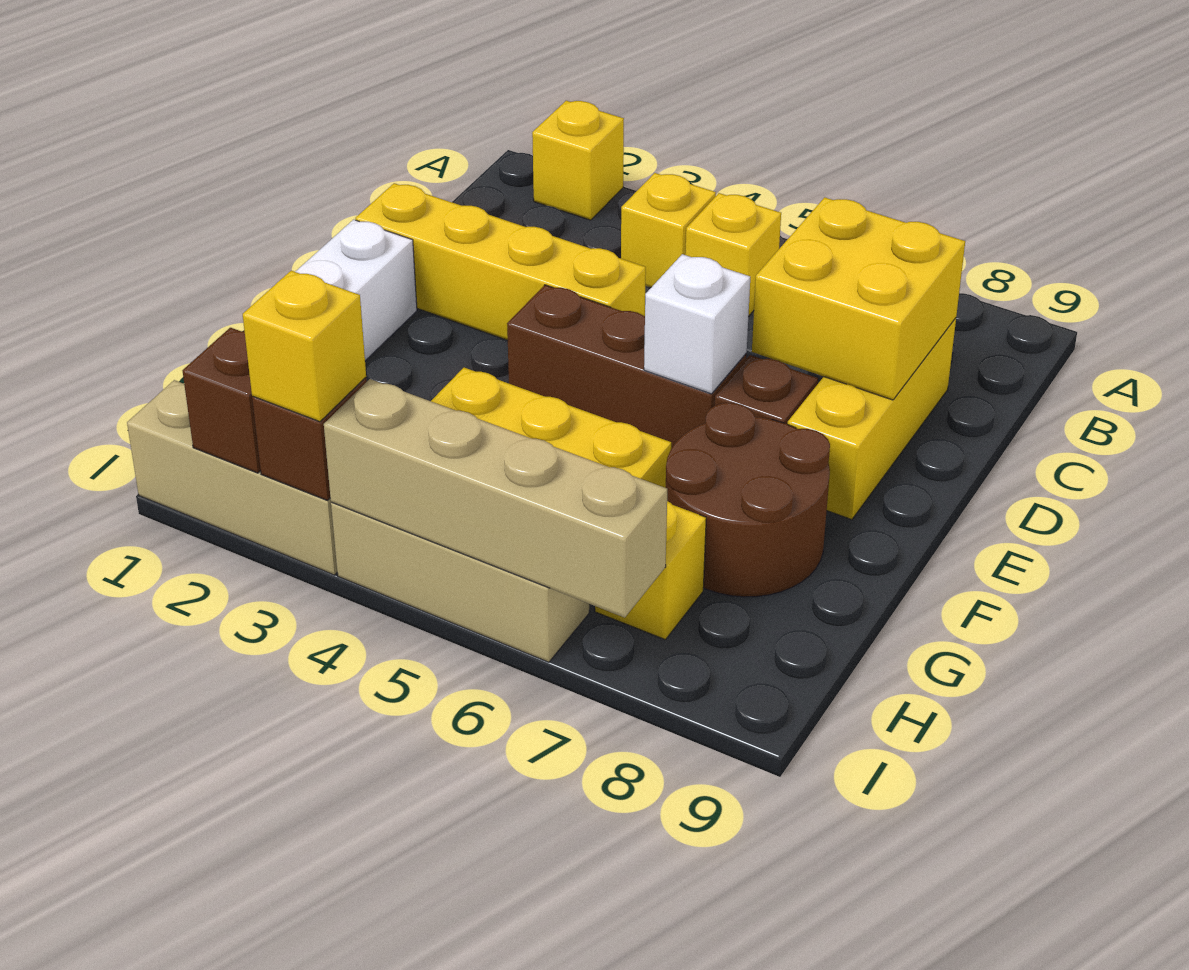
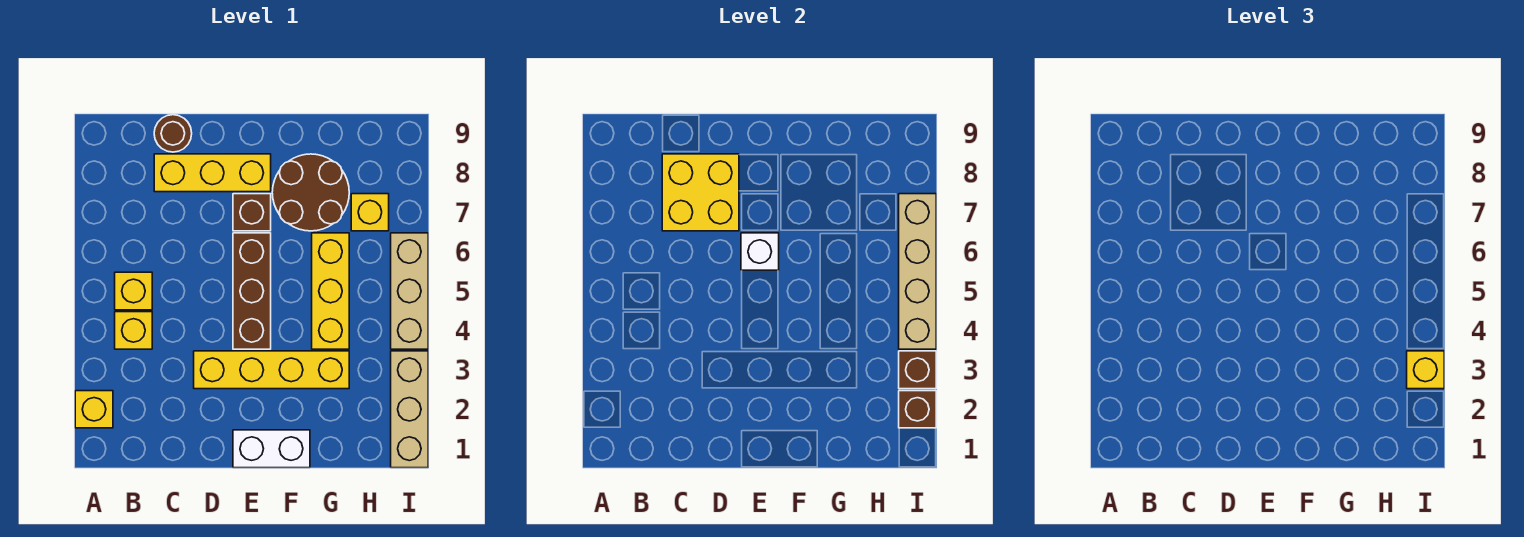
none -> brown 1x1 round brick [154,115,192,152]
yellow 1x4 brick [356,183,646,340] -> yellow 1x4 brick turned to [194,351,349,389]

